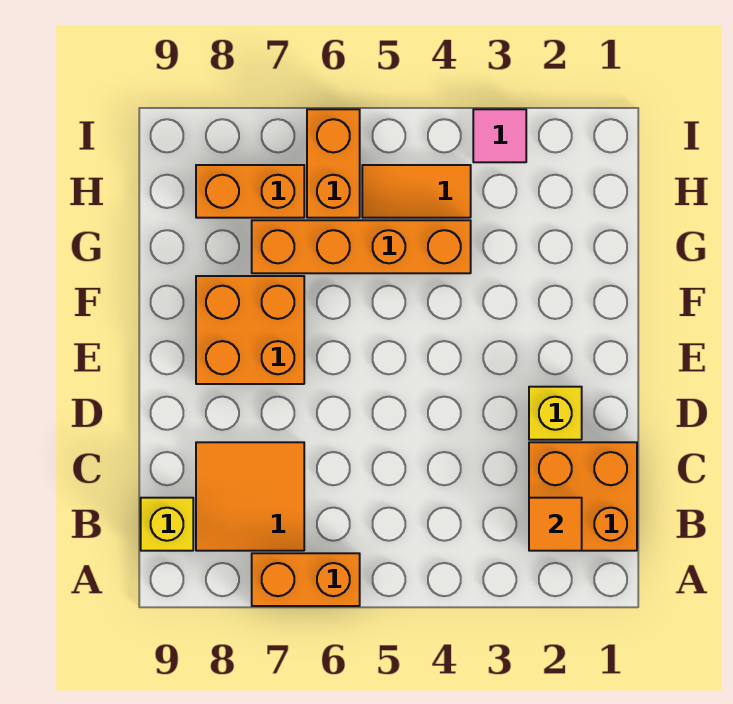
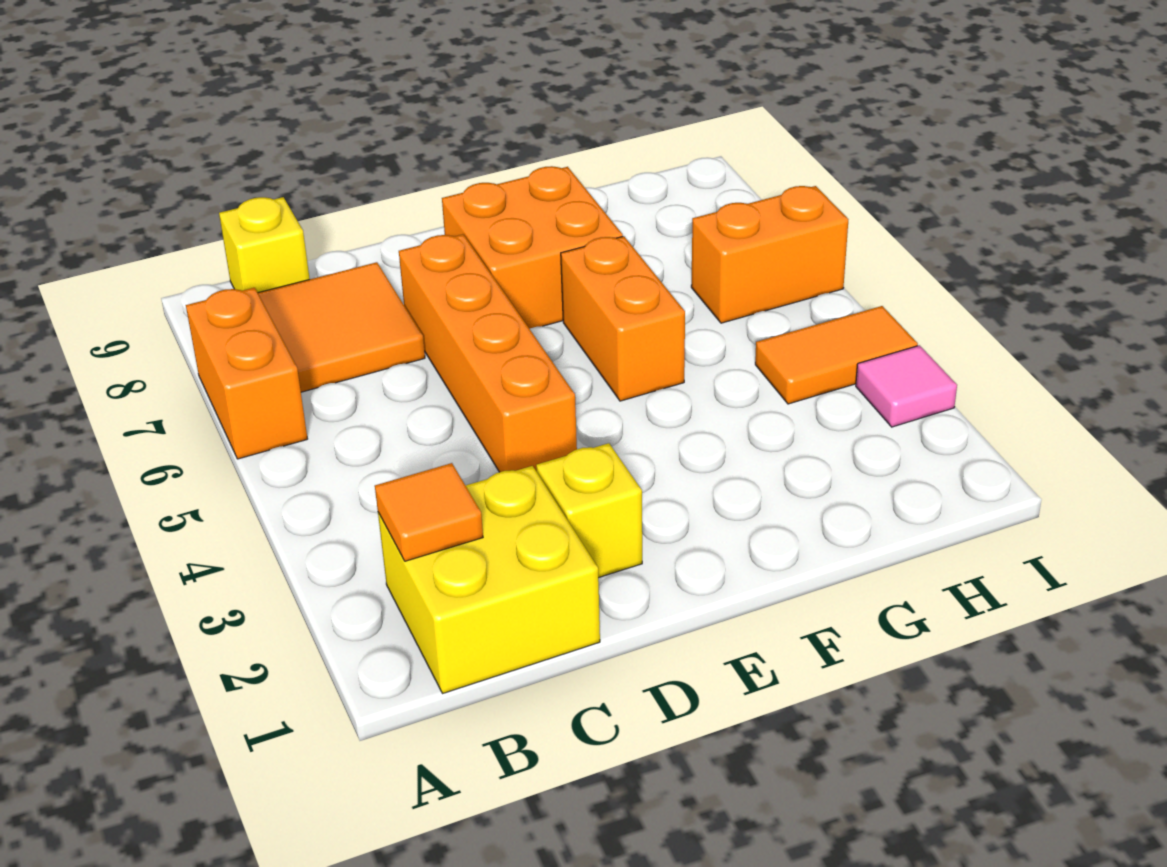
orange 2x2 brick [529,442,637,551] -> yellow 2x2 brick [378,466,600,693]
orange 1x4 brick [252,220,471,273] -> orange 1x4 brick moved to [399,234,577,472]
orange 1x2 tile [362,165,471,218] -> orange 1x2 tile turned to [755,306,918,404]
orange 1x2 brick [196,165,304,218] -> orange 1x2 brick moved to [561,236,685,401]

